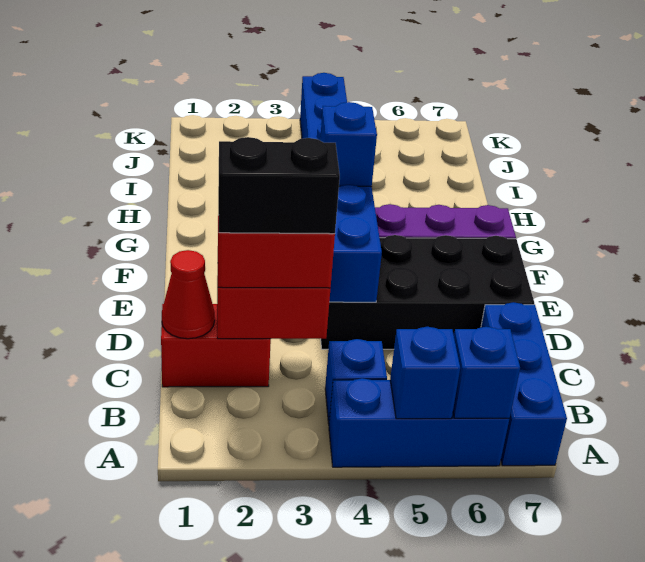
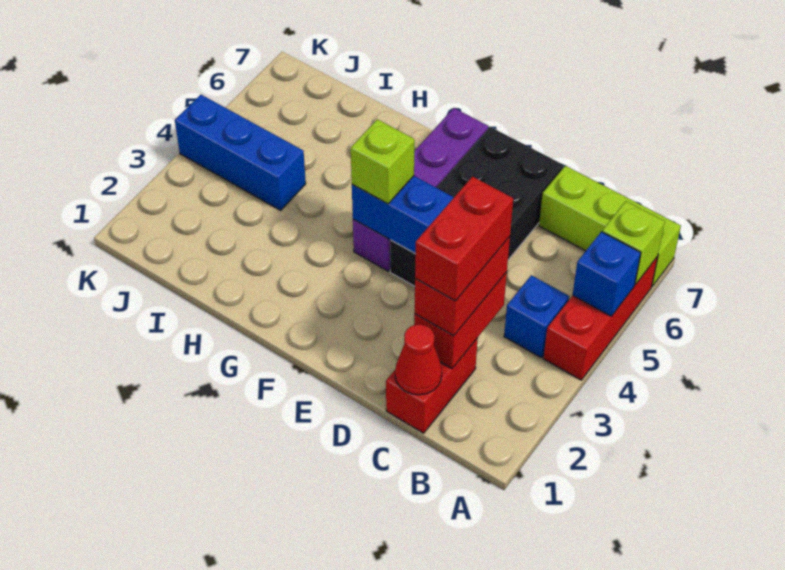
blue 1x3 brick [329,378,509,467] -> red 1x3 brick [543,256,658,380]
blue 1x1 brick [453,327,520,418] -> lime 1x1 brick [602,201,665,285]
blue 1x3 brick [481,302,567,466] -> lime 1x3 brick [539,166,681,286]
black 1x2 brick [218,137,340,234] -> red 1x2 brick [415,177,513,301]
blue 1x1 brick [320,102,377,187] -> lime 1x1 brick [351,119,415,204]

